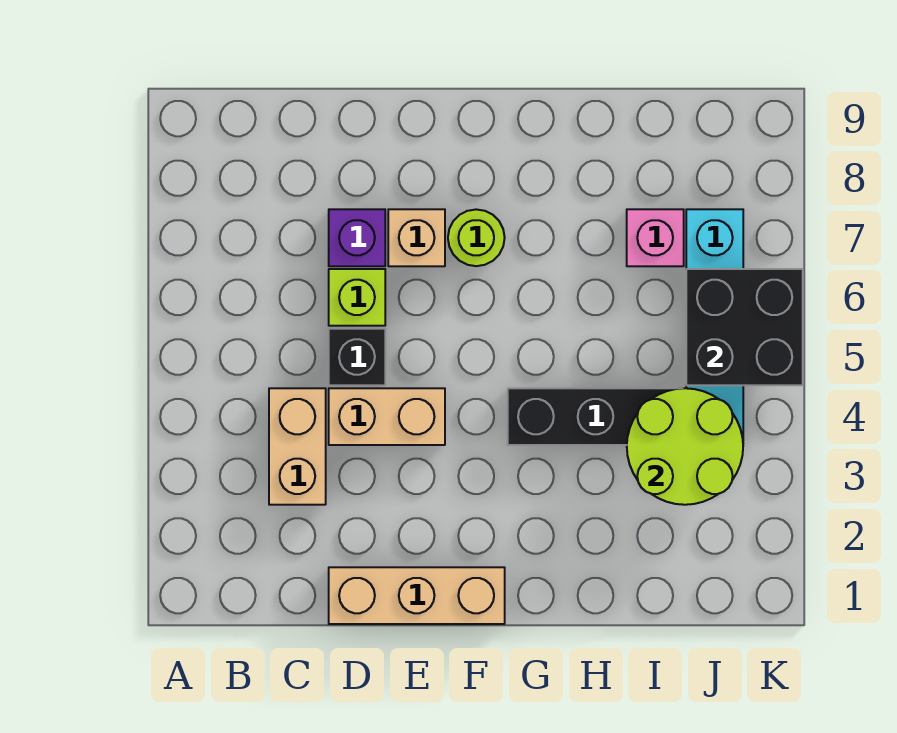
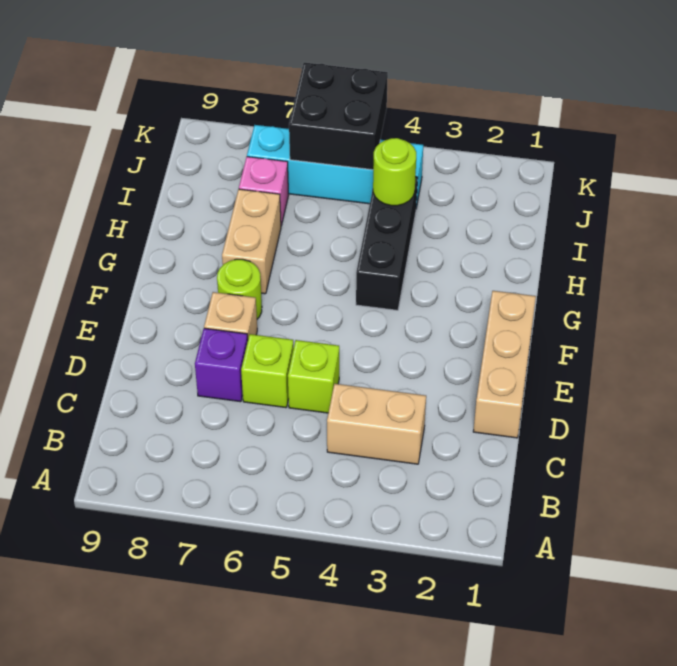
tan 1x2 brick [329,388,445,445] -> tan 1x2 brick moved to [222,189,281,294]
black 1x1 brick [329,329,385,385] -> lime 1x1 brick [288,340,339,413]
lime 2x2 round brick [627,388,743,505] -> lime 1x1 round brick [373,138,416,206]

